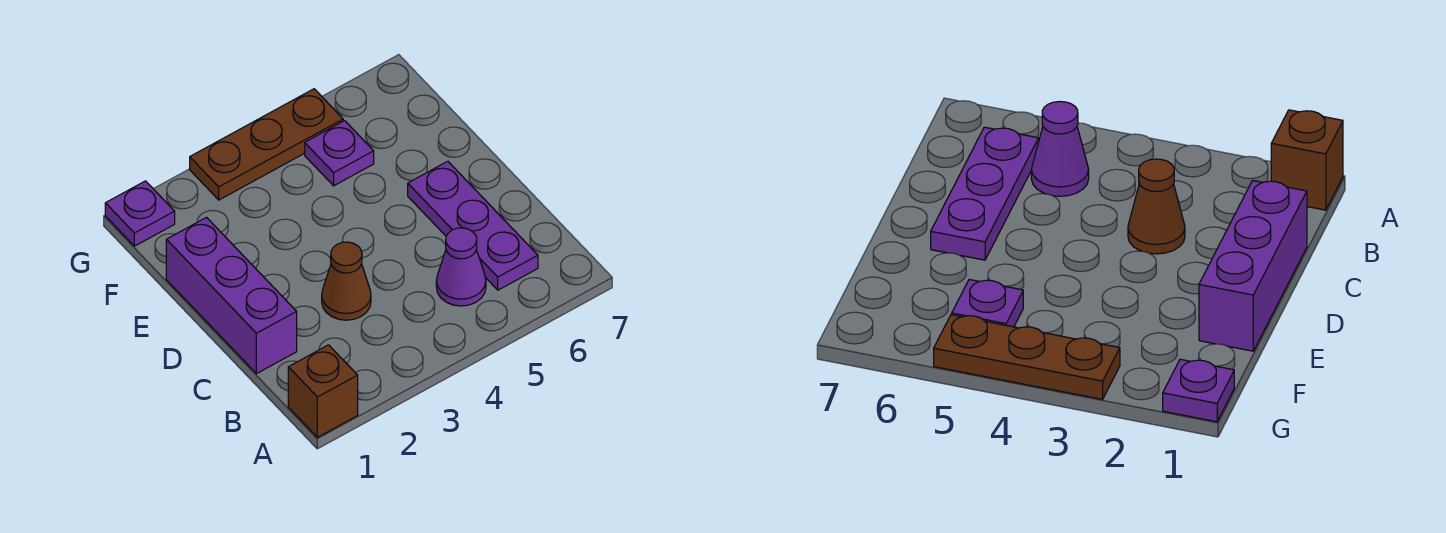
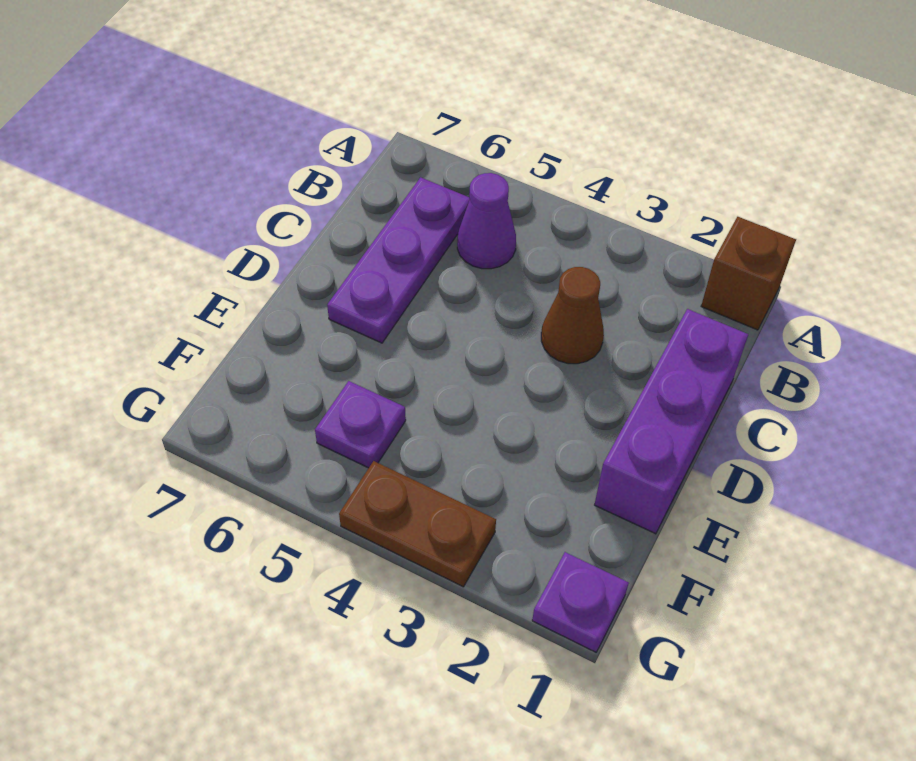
brown 1x3 plate [190,89,343,200] -> brown 1x2 plate [339,461,496,587]

